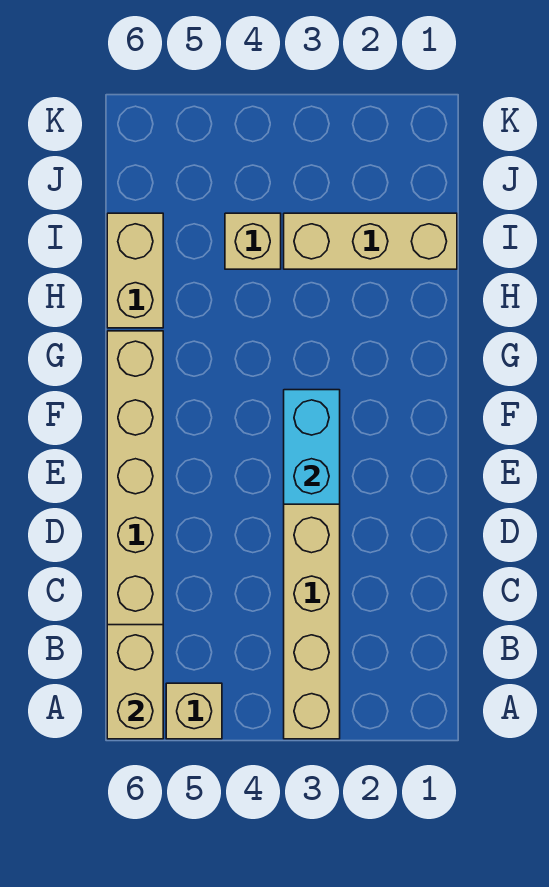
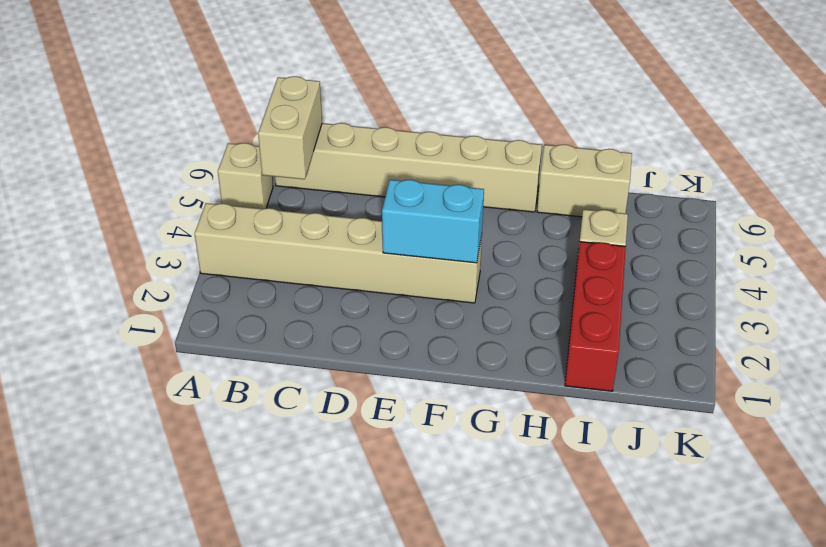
tan 1x2 brick [107,625,163,739] -> tan 1x2 brick turned to [258,76,322,179]
tan 1x3 brick [284,213,457,269] -> red 1x3 brick [565,242,626,391]

